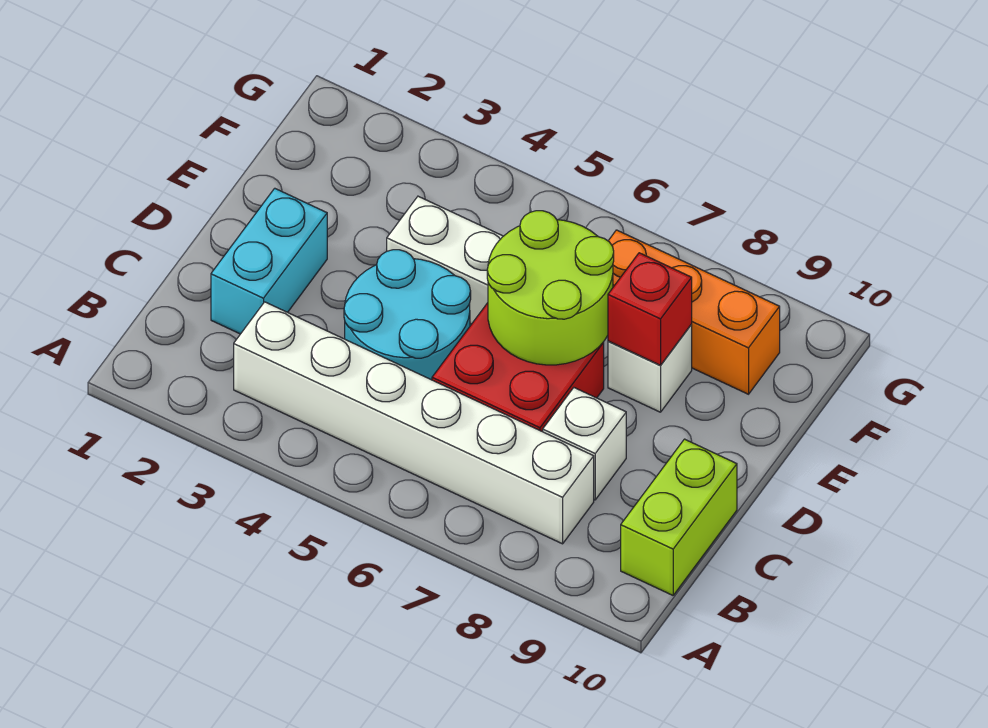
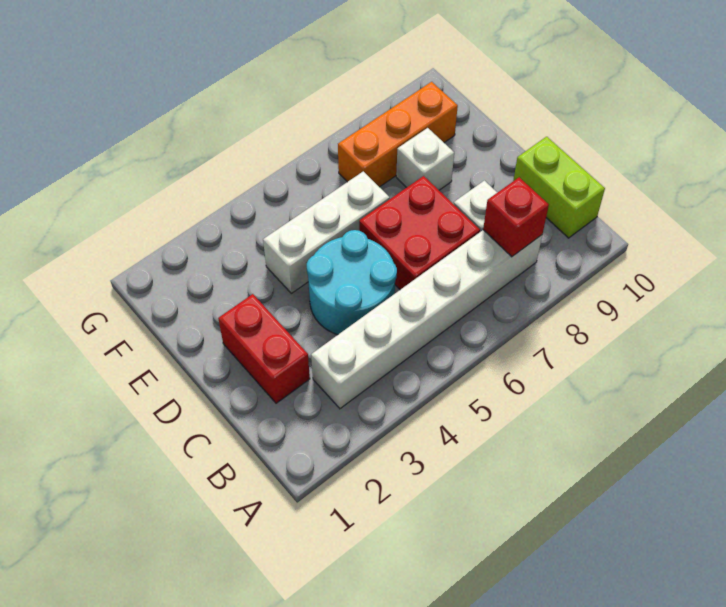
cyan 1x2 brick [211,188,327,334] -> red 1x2 brick [218,294,310,403]
lime 2x2 round brick [487,211,614,365] -> none
red 1x1 brick [608,253,692,365] -> red 1x1 brick moved to [483,177,549,257]

